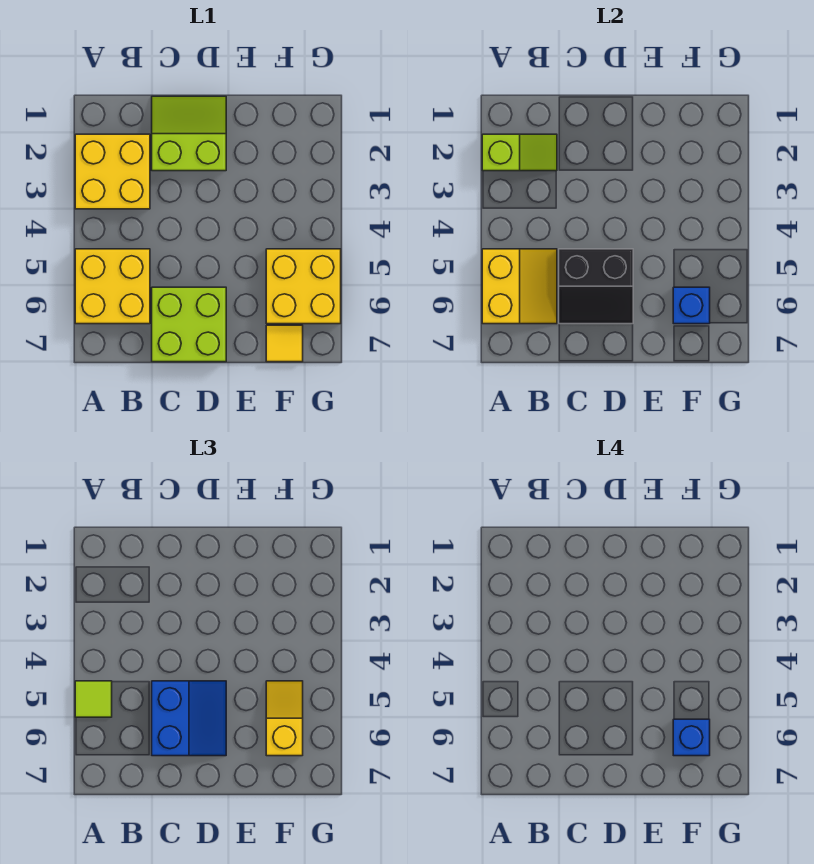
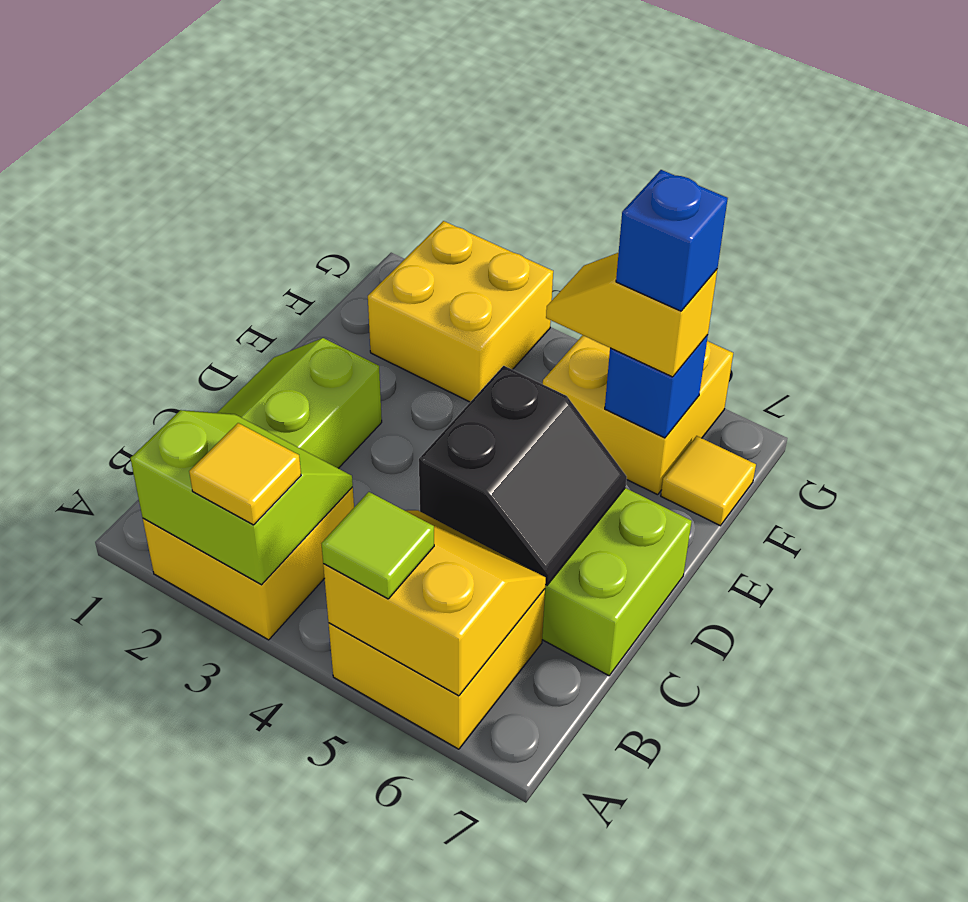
lime 1x2 slope [482,134,557,171] -> lime 2x2 slope [130,410,353,585]
none -> yellow 1x1 tile [189,423,301,525]
blue 2x2 slope [152,681,226,756] -> none
none -> yellow 2x2 brick [368,221,553,402]

